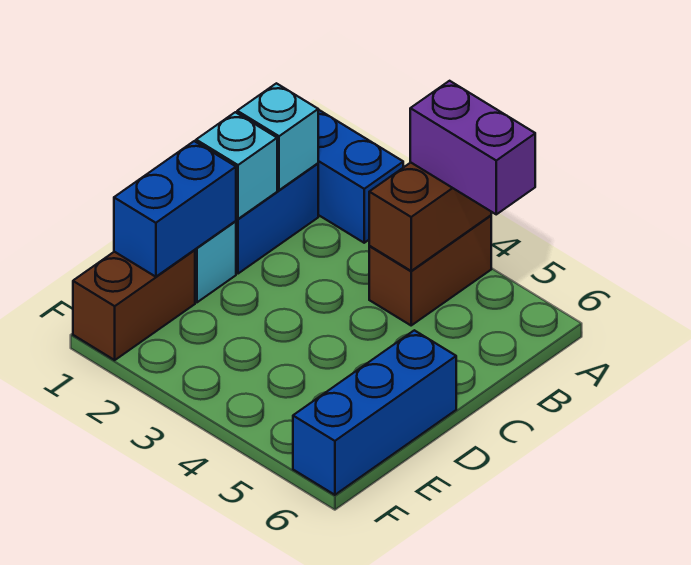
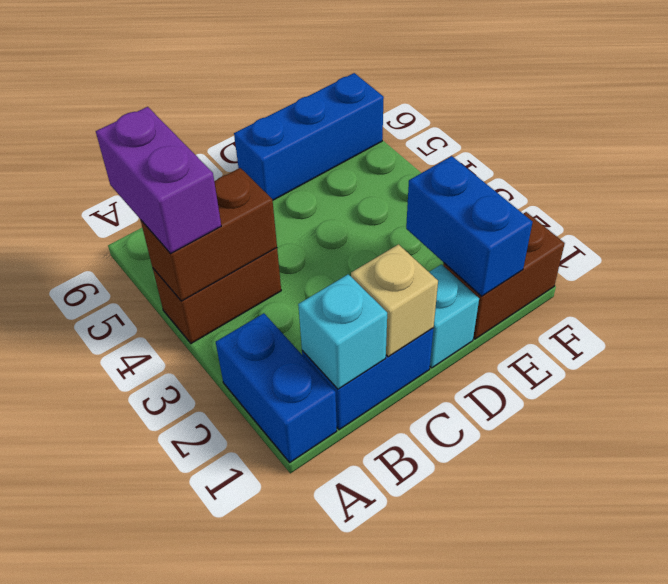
cyan 1x1 brick [196,112,277,219] -> tan 1x1 brick [351,244,438,357]
blue 1x2 brick [114,141,236,277] -> blue 1x2 brick turned to [406,156,533,297]

